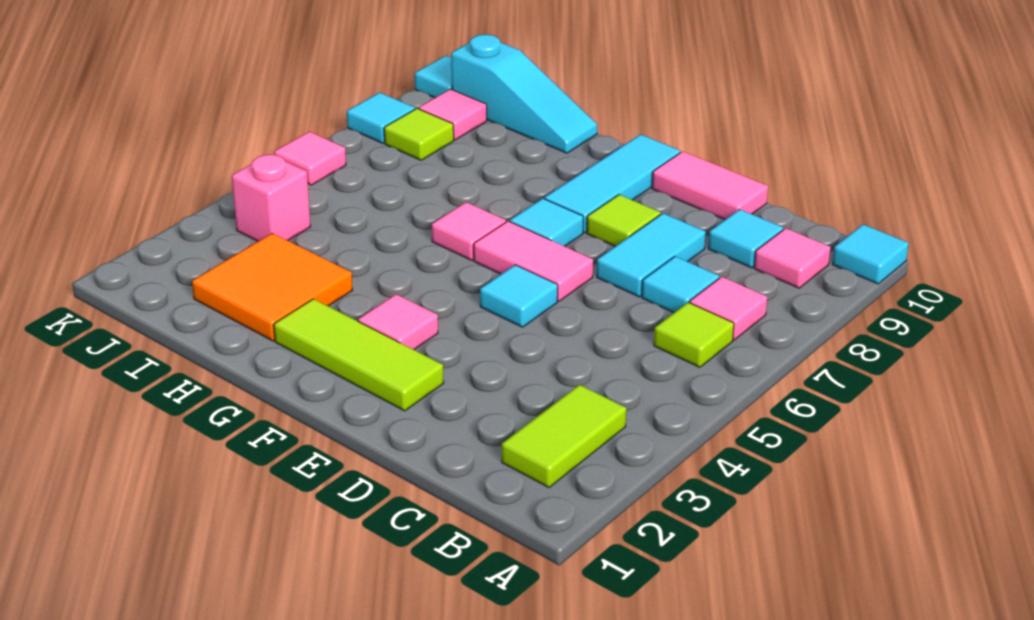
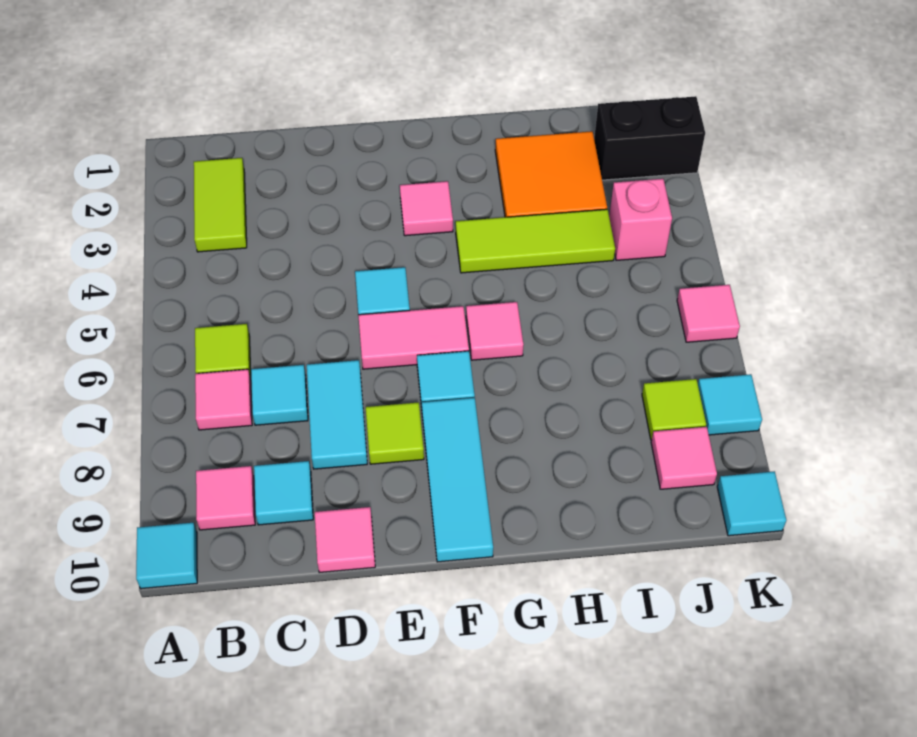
pink 1x2 tile [652,151,768,219] -> pink 1x1 tile [315,507,375,573]
lime 1x3 tile [274,299,444,411] -> lime 1x3 tile moved to [456,209,615,273]
cyan 1x3 slope [451,35,597,153] -> none
none -> black 1x2 brick [594,96,705,180]

